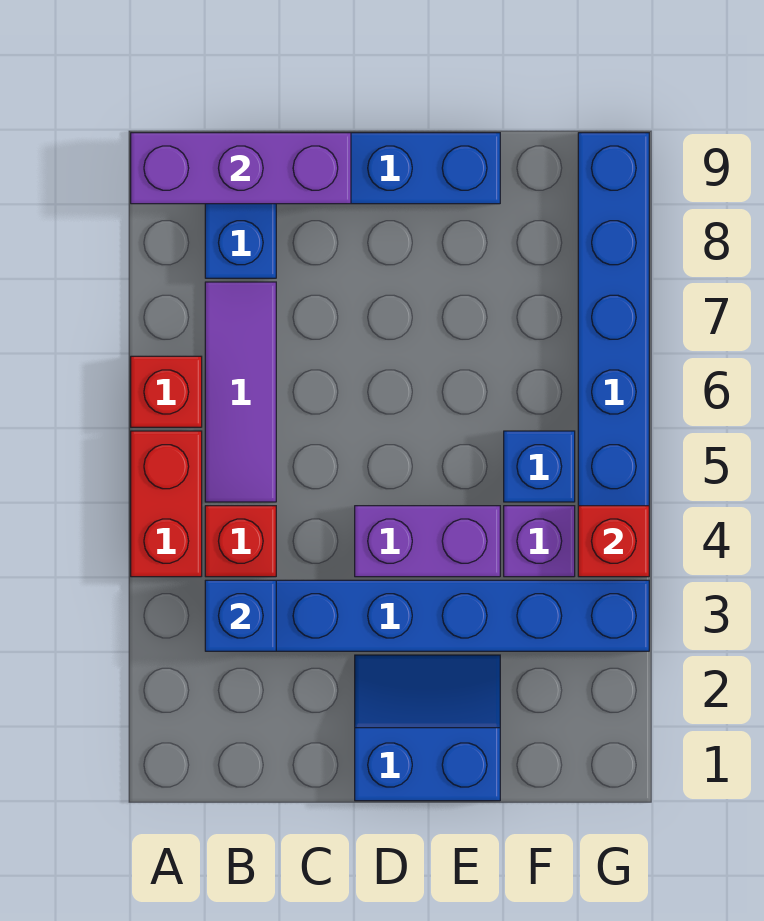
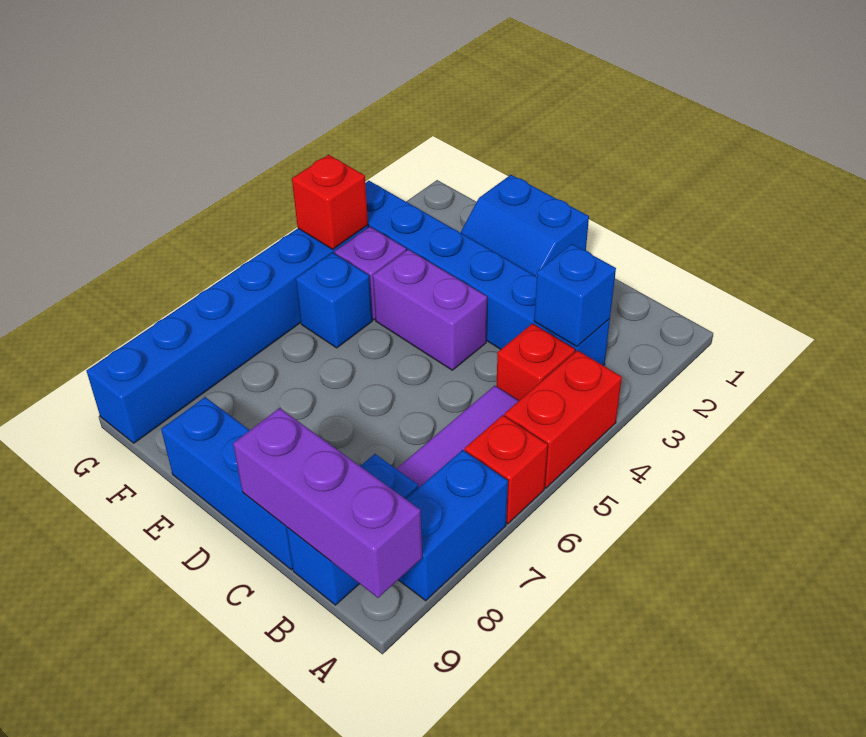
none -> blue 1x2 brick [399,450,508,601]

